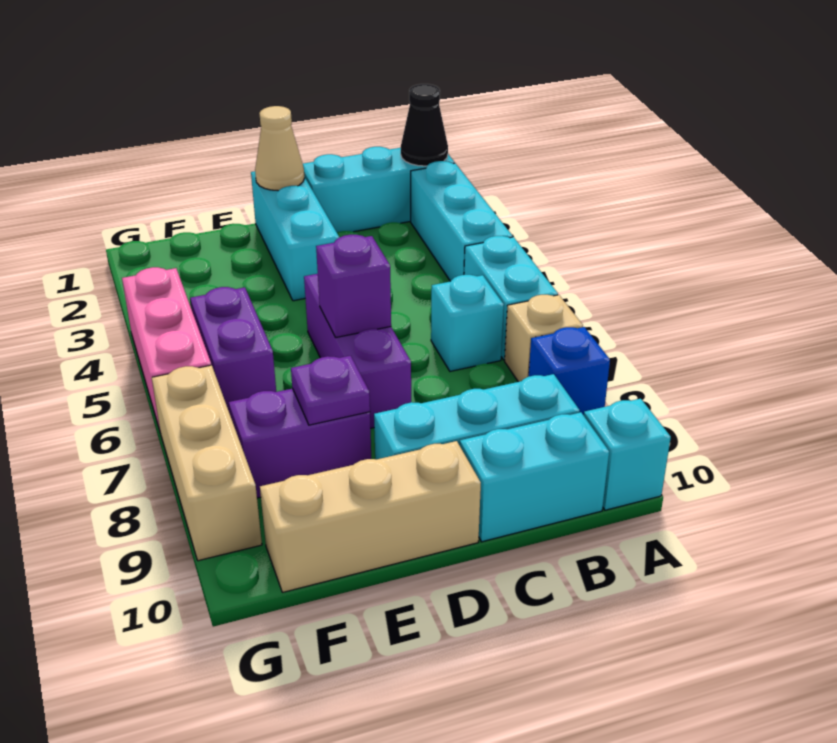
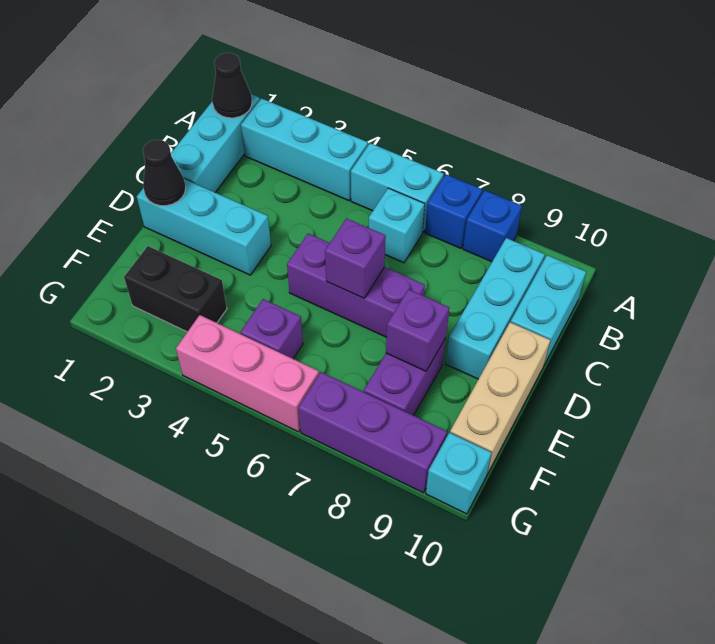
tan 1x1 brick [505,295,583,382] -> blue 1x1 brick [425,174,482,248]
cyan 1x1 brick [584,399,671,510] -> cyan 1x1 brick moved to [426,433,492,514]
tan 1x1 cone [255,106,304,191] -> black 1x1 cone [143,140,186,206]
purple 1x1 plate [291,356,370,425] -> purple 1x1 brick [386,289,449,371]
none -> black 1x2 brick [124,246,227,332]
purple 1x2 brick [190,287,276,414] -> purple 1x1 brick [240,299,303,359]
tan 1x3 brick [152,365,262,561] -> purple 1x3 brick [298,372,447,493]

